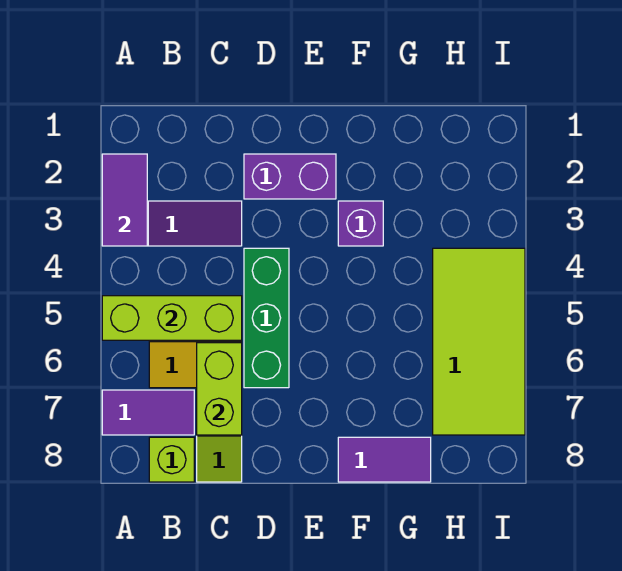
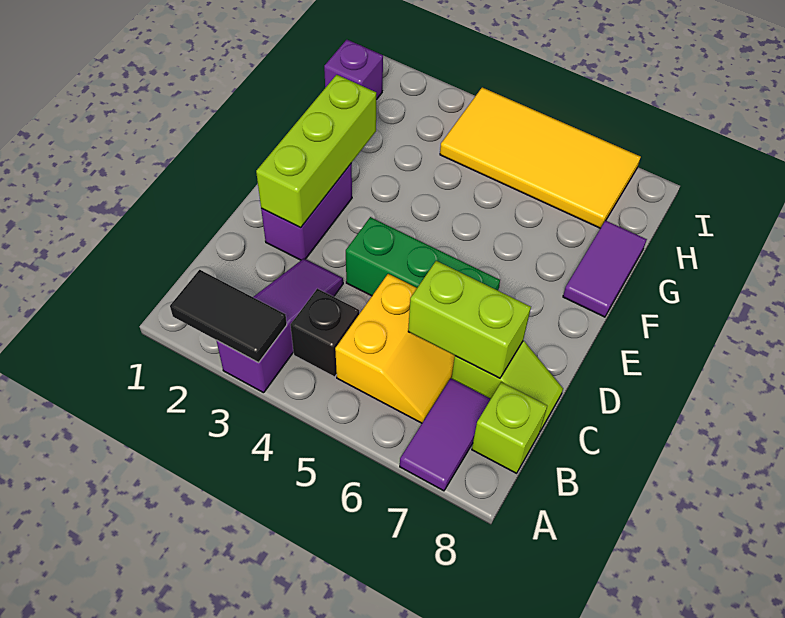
purple 1x2 tile [102,154,147,246] -> black 1x2 tile [170,270,287,363]
lime 1x3 brick [102,296,242,340] -> lime 1x3 brick moved to [256,75,376,228]
none -> black 1x1 brick [290,288,359,377]
purple 1x1 brick [338,201,383,246] -> purple 1x1 brick moved to [324,40,383,100]
lime 2x4 tile [433,248,525,435] -> yellow 2x4 tile [440,87,641,228]

